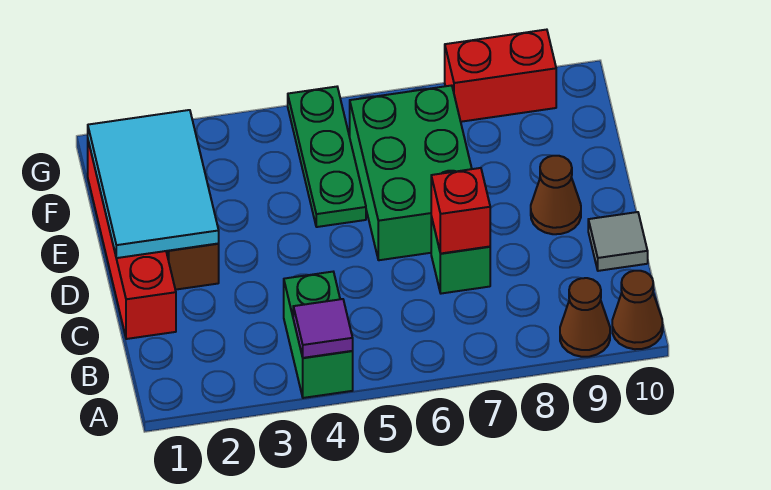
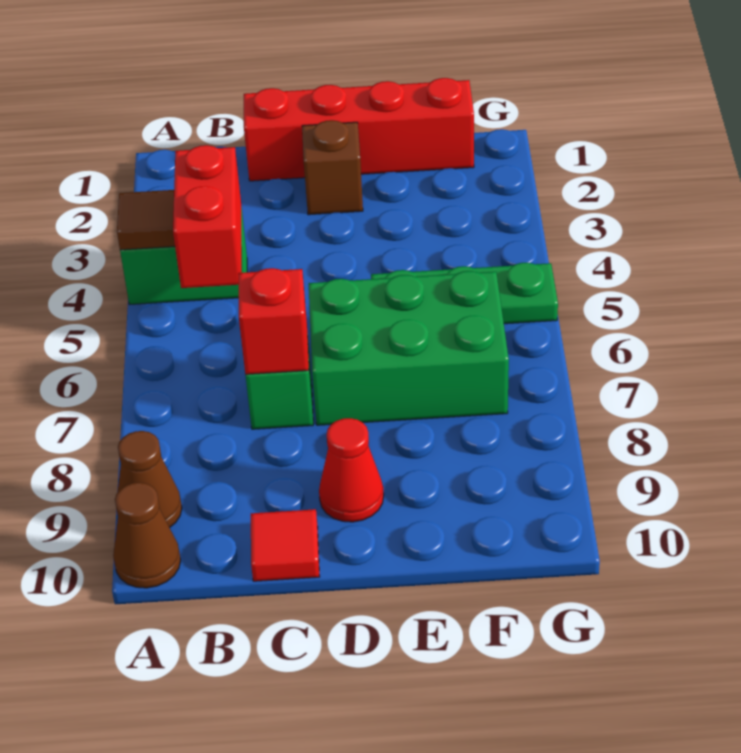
purple 1x1 tile [293,299,353,358] -> brown 1x1 tile [117,190,175,250]
grey 1x1 tile [588,212,648,271] -> red 1x1 tile [251,509,320,581]
cyan 2x3 tile [88,110,219,258] -> none
brown 1x1 cone [531,156,581,234] -> red 1x1 cone [319,418,384,522]
red 1x2 brick [445,30,556,122] -> red 1x2 brick moved to [173,145,242,288]

